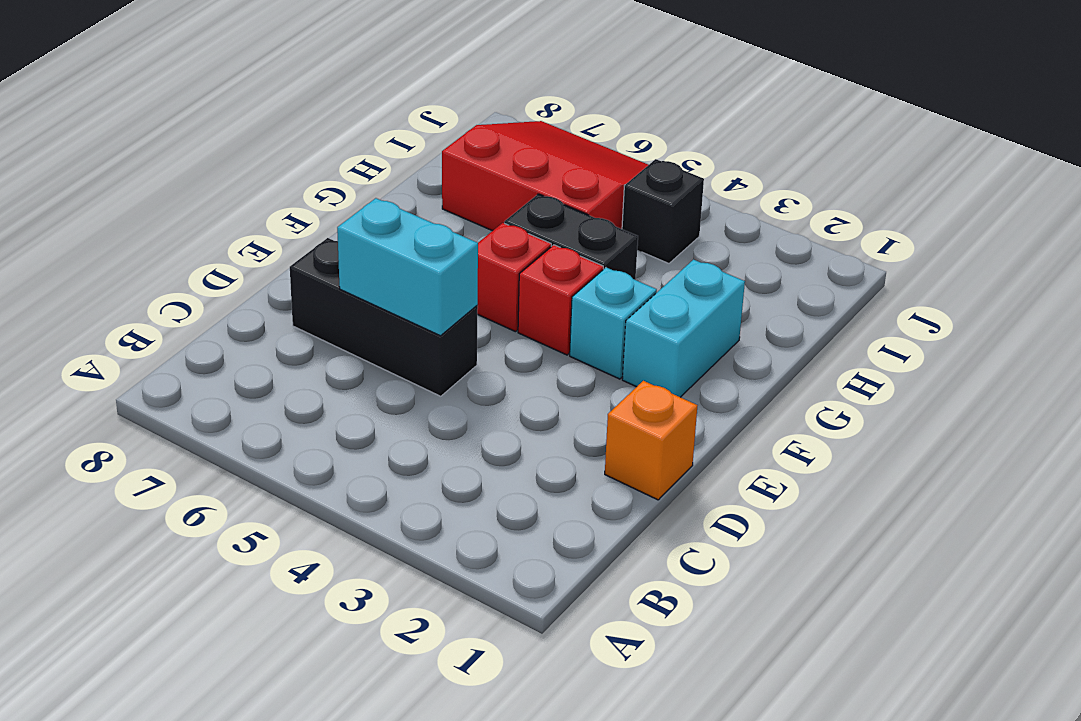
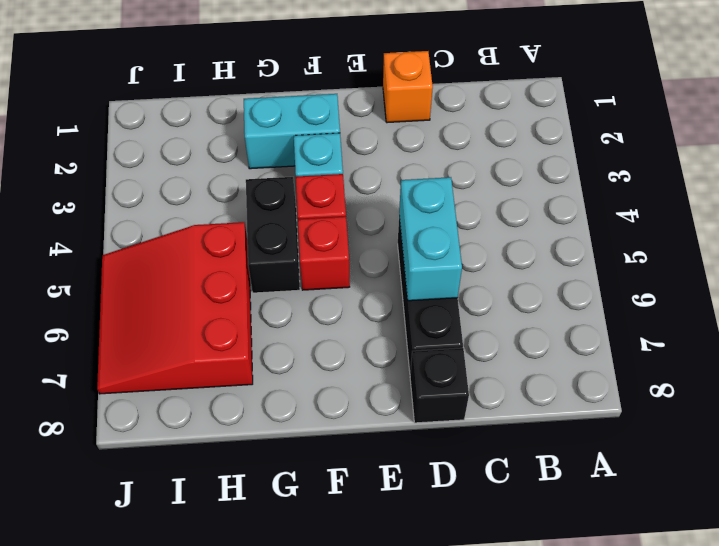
black 1x1 brick [622,159,704,263] -> black 1x1 brick moved to [410,348,469,423]

